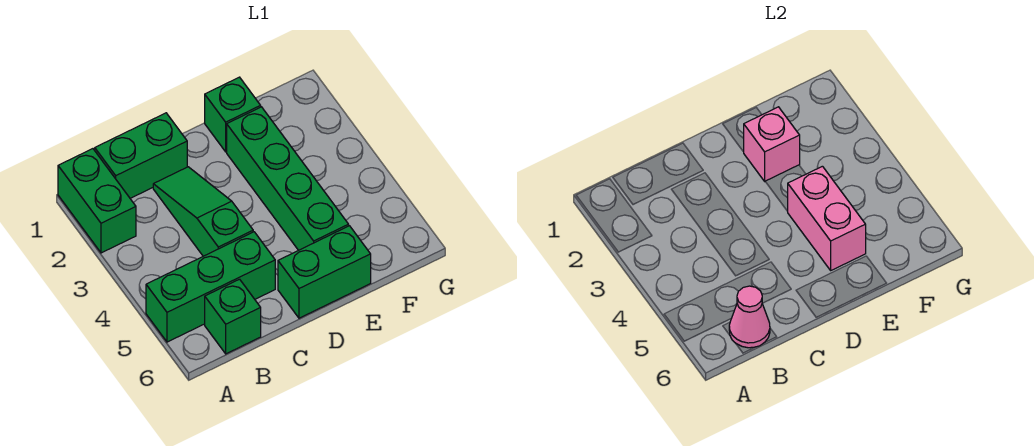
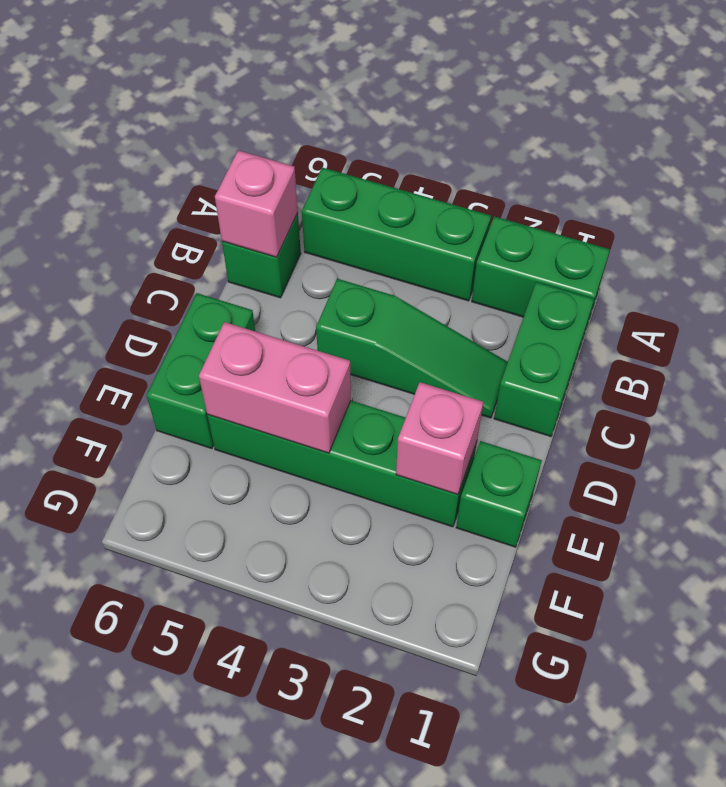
green 1x3 brick [146,232,275,342] -> green 1x3 brick turned to [302,168,491,301]
pink 1x1 cone [729,286,770,348] -> pink 1x1 brick [215,150,298,257]

